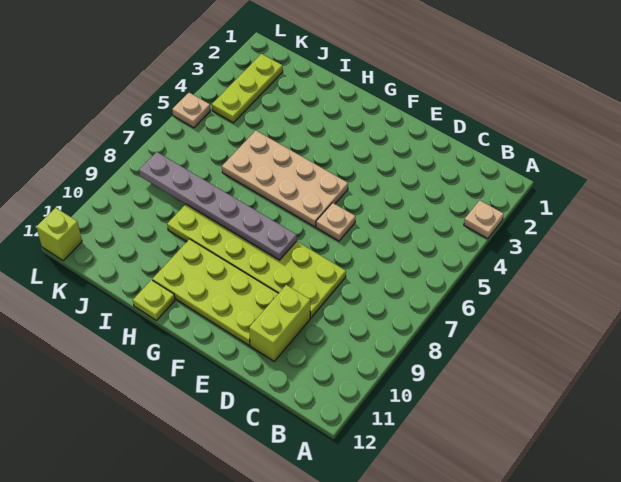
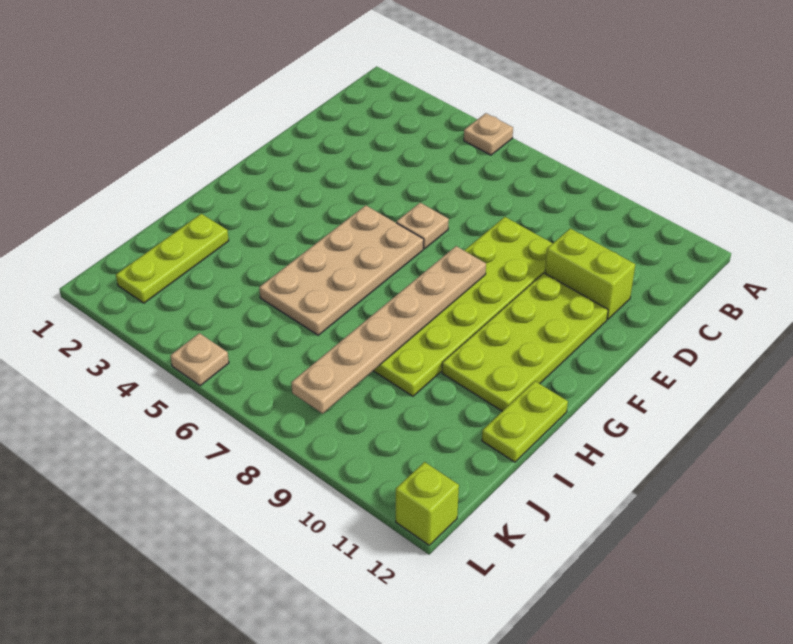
tan 1x1 plate [464,201,504,239] -> tan 1x1 plate moved to [464,113,513,155]
grey 1x6 plate [139,152,297,260] -> tan 1x6 plate [291,246,486,413]
lime 1x1 plate [133,280,175,320] -> lime 1x2 plate [482,381,568,462]
lime 1x3 plate [212,54,283,123] -> lime 1x3 plate turned to [116,214,229,303]

